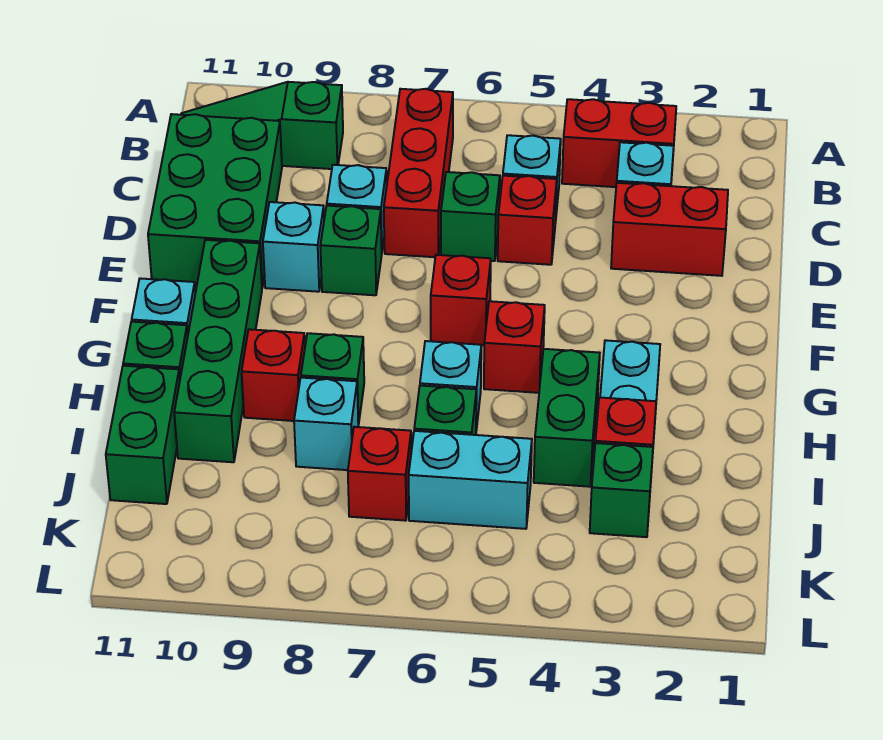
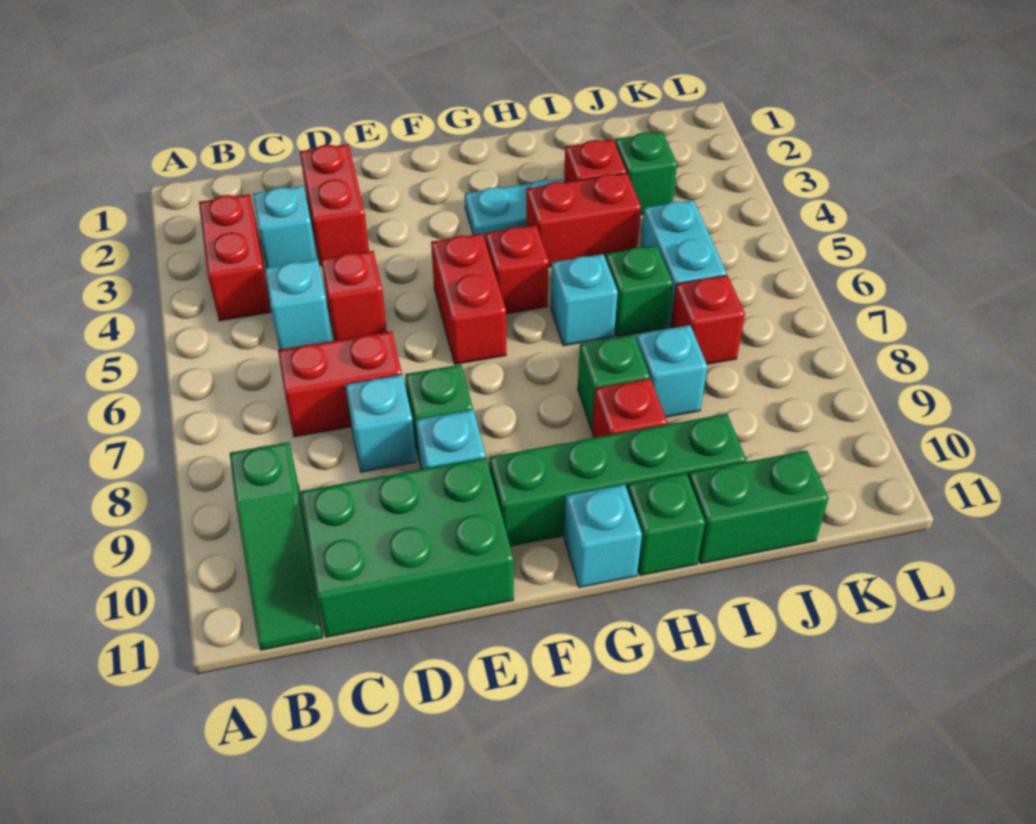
red 1x3 brick [384,89,453,257] -> red 1x2 brick [278,331,402,437]
green 1x1 brick [441,172,500,261] -> none
red 1x1 brick [431,255,491,345] -> red 1x2 brick [431,234,506,364]
green 1x2 brick [534,349,600,487] -> red 1x2 brick [526,173,641,267]

